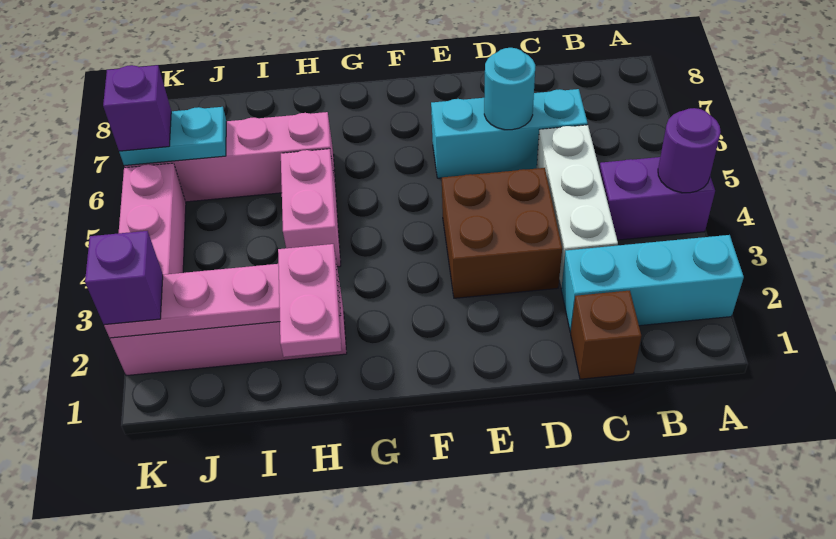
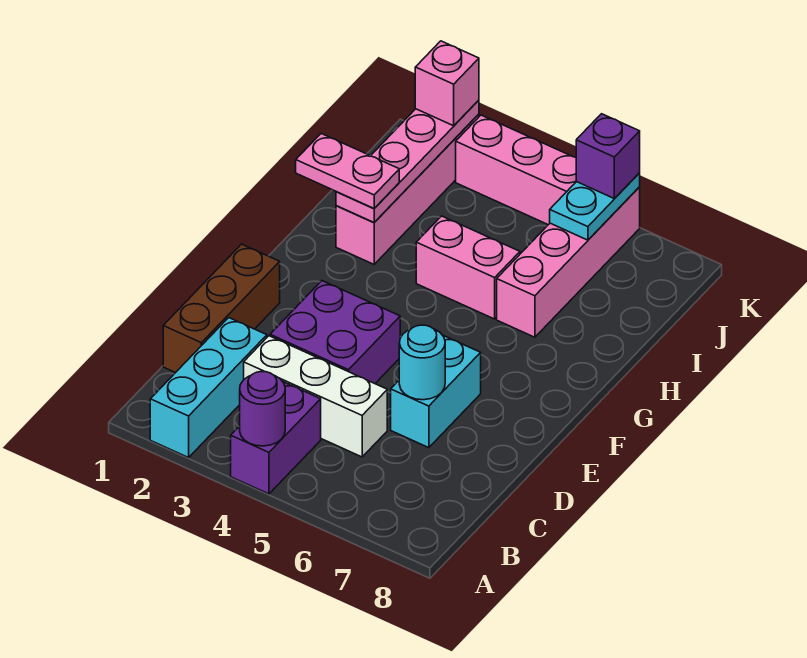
brown 1x1 brick [571,291,641,379] -> brown 1x3 brick [163,244,280,373]
cyan 1x3 brick [431,89,588,178] -> cyan 1x2 brick [391,336,481,448]
brown 2x2 brick [442,168,562,298] -> purple 2x2 brick [270,281,400,384]
purple 1x1 brick [85,231,163,325] -> pink 1x1 brick [415,41,479,126]

